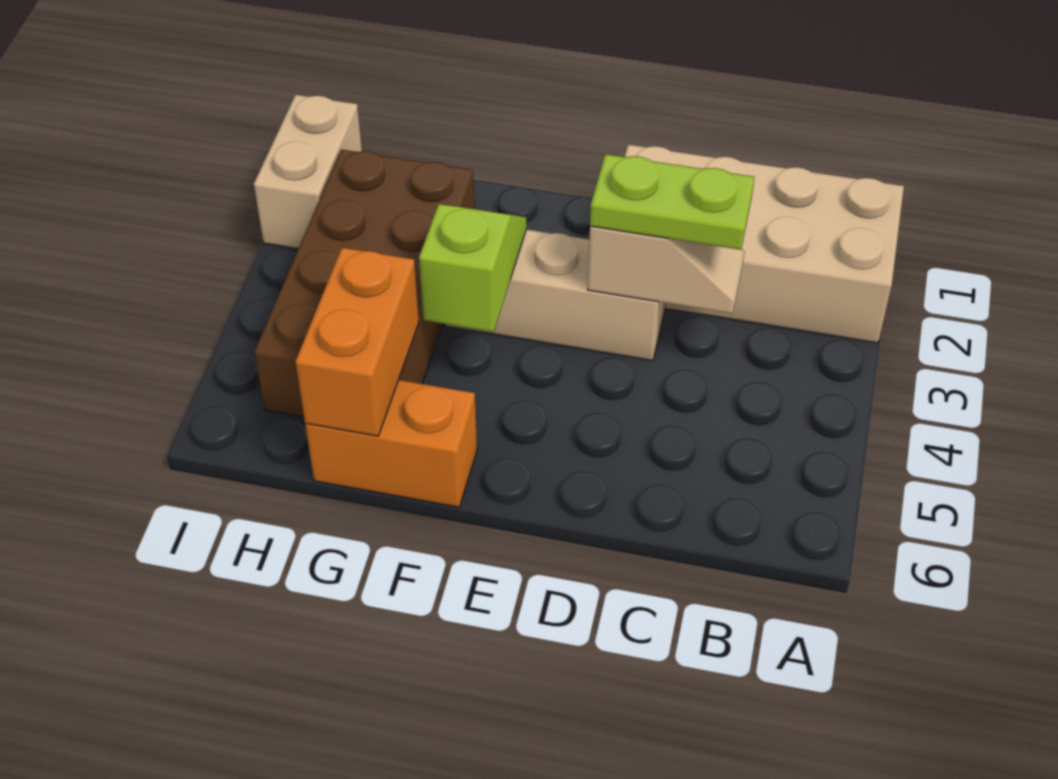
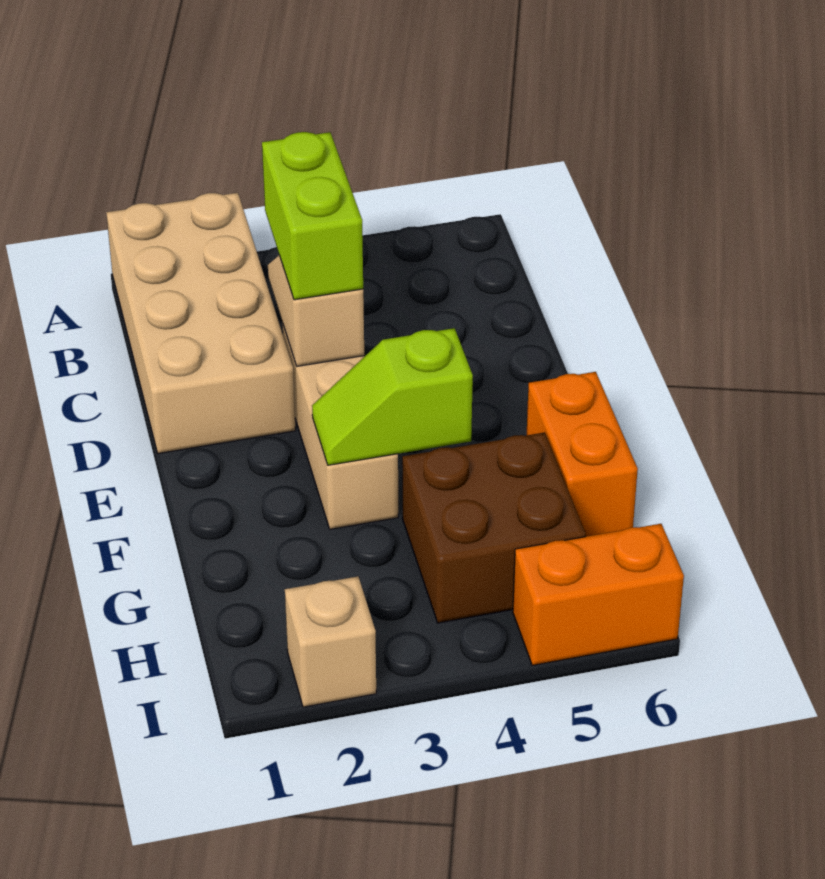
lime 1x2 plate [590,154,754,250] -> lime 1x2 brick [262,132,363,300]
brown 2x4 brick [254,150,474,417] -> brown 2x2 brick [402,432,586,623]
orange 1x2 brick [295,248,419,436] -> orange 1x2 brick moved to [513,524,684,665]
tan 1x2 brick [254,95,362,249] -> tan 1x1 brick [285,576,376,707]

